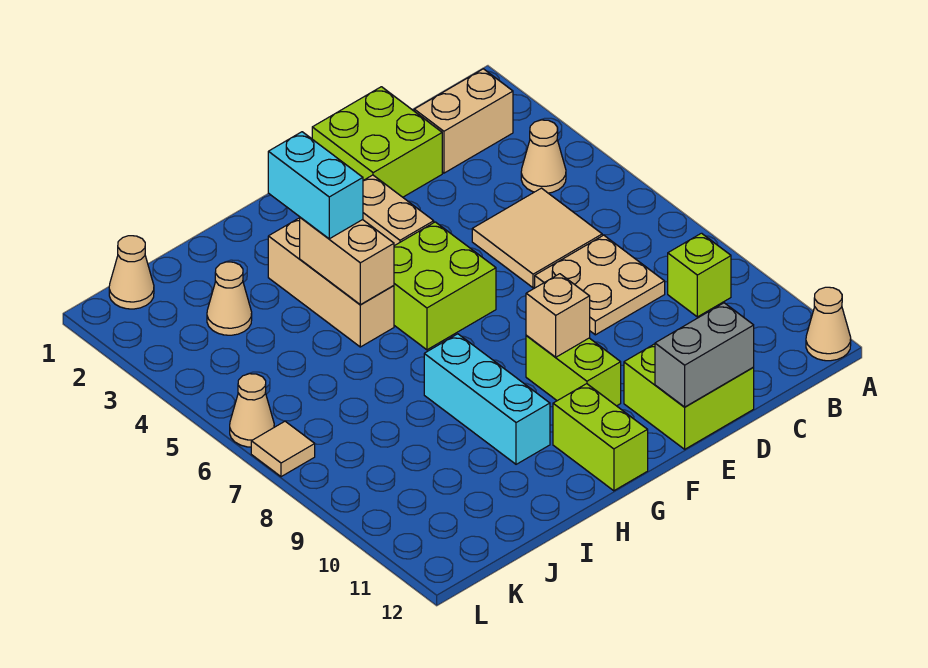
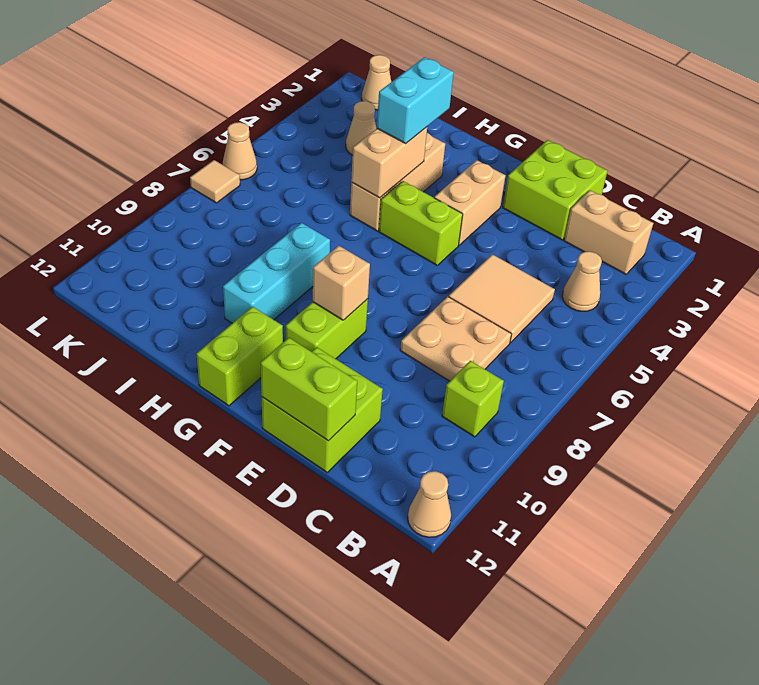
grey 1x2 brick [655,303,754,407] -> lime 1x2 brick [260,338,357,441]
lime 2x2 brick [394,222,496,350] -> lime 1x2 brick [379,181,463,265]

